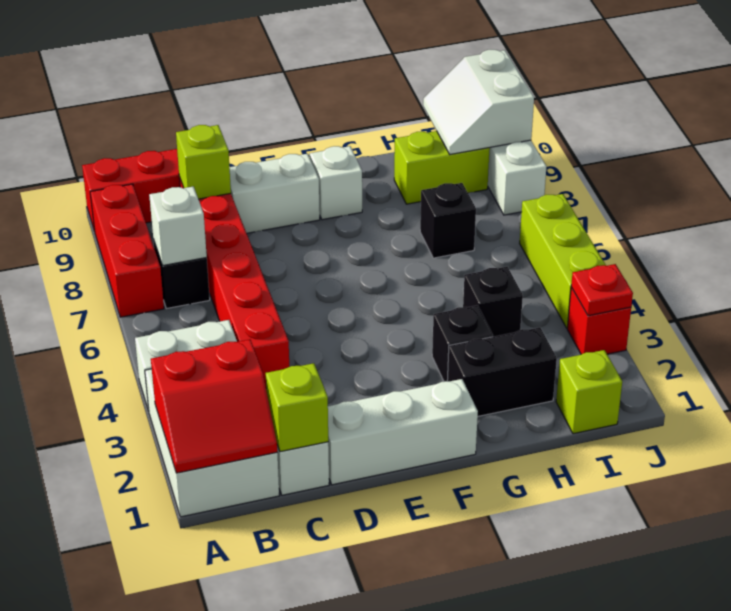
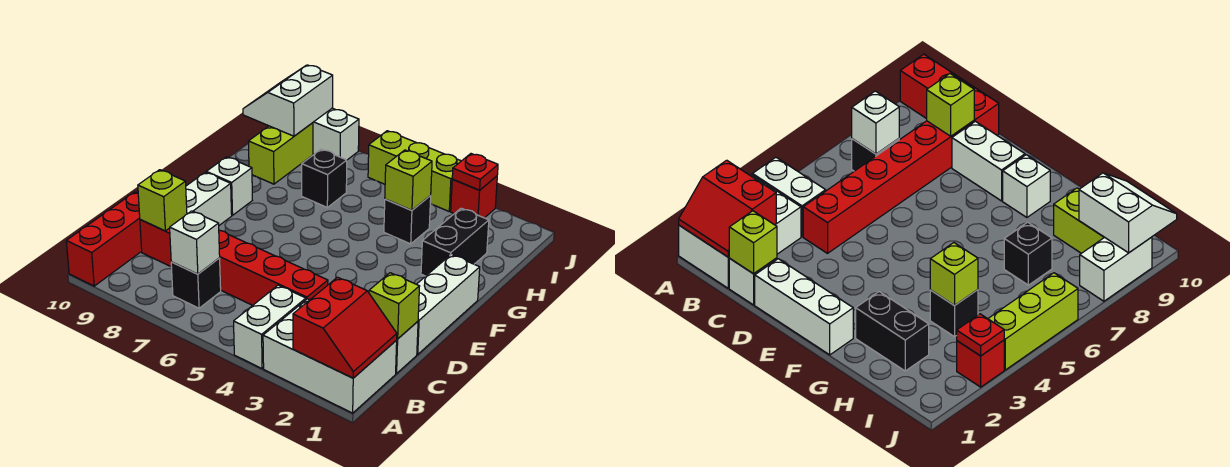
red 1x3 brick [90,184,164,317] -> none
black 1x1 brick [432,305,493,382] -> none
lime 1x1 brick [556,350,622,434] -> lime 1x1 brick moved to [385,150,432,210]
white 2x2 slope [423,50,534,154] -> white 2x2 slope turned to [243,65,333,136]

